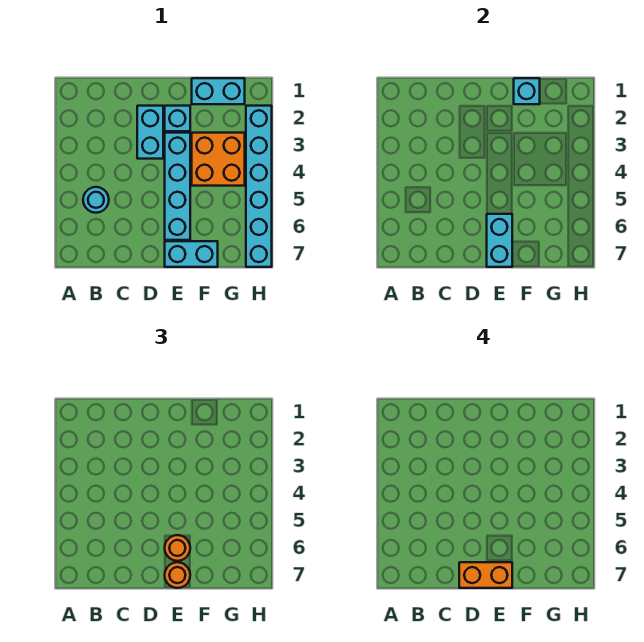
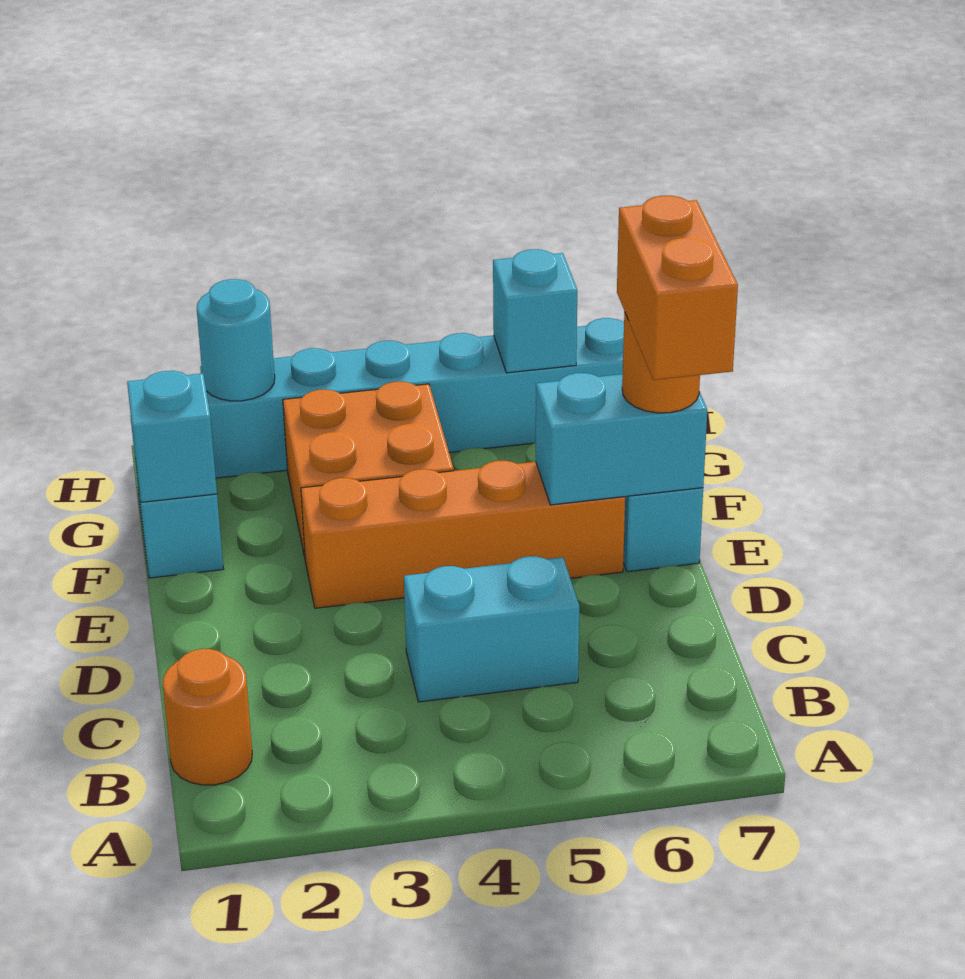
cyan 1x1 round brick [83,187,109,213] -> cyan 1x1 round brick moved to [197,279,275,401]
cyan 1x2 brick [137,106,163,159] -> cyan 1x2 brick moved to [404,556,579,702]
cyan 1x1 brick [165,106,190,131] -> cyan 1x1 brick moved to [493,249,577,373]
cyan 1x4 brick [165,133,190,240] -> orange 1x4 brick [301,461,625,608]
orange 1x1 round brick [165,535,190,561] -> orange 1x1 round brick moved to [163,649,252,785]

